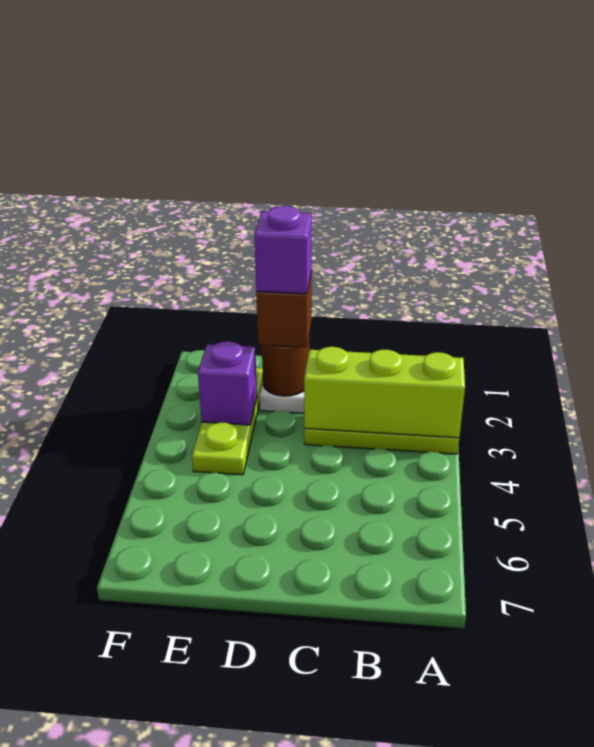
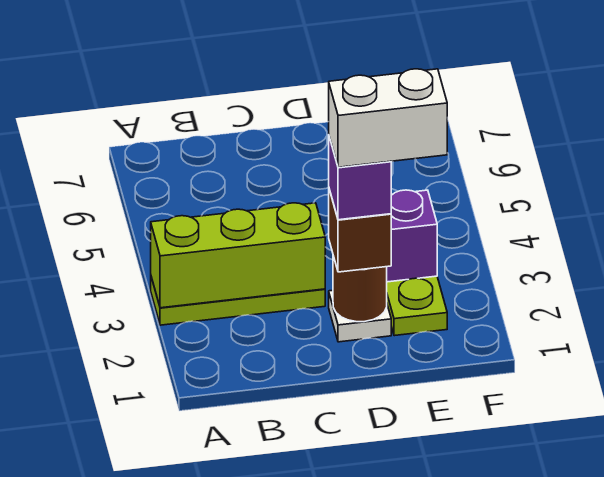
none -> white 1x2 brick [329,69,447,167]

